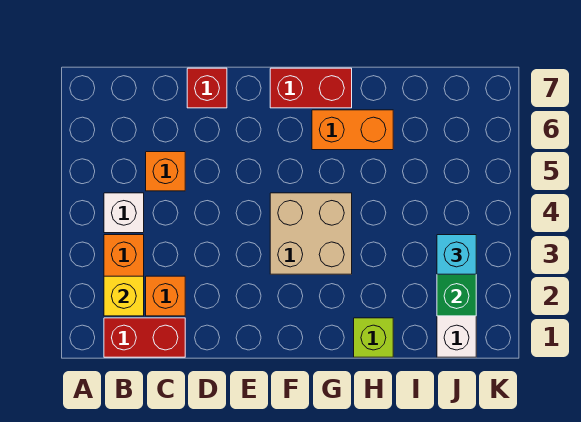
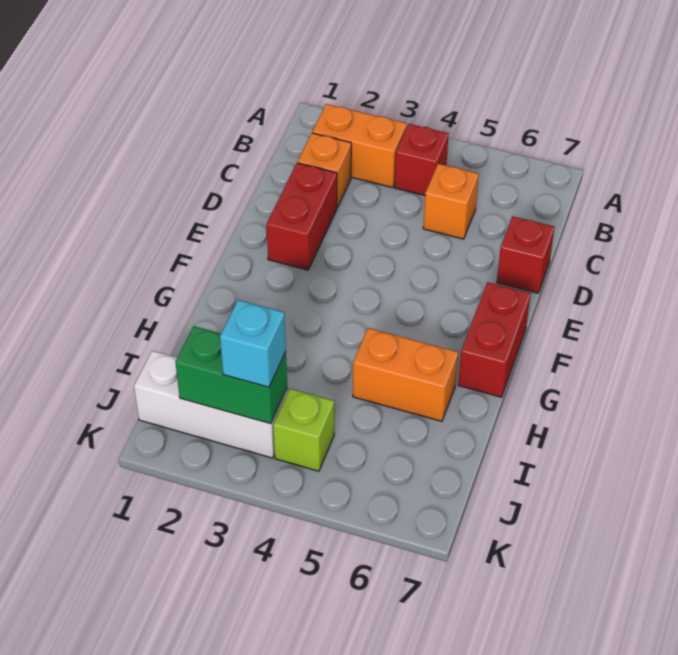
red 1x2 brick [104,318,185,357] -> red 1x2 brick moved to [266,163,337,270]
yellow 1x1 brick [104,276,144,316] -> none
white 1x1 brick [104,193,144,233] -> red 1x1 brick [395,124,449,196]
tan 2x2 brick [270,193,352,274] -> none
orange 1x2 brick [312,110,393,150] -> orange 1x2 brick turned to [353,328,458,421]
lime 1x1 brick [354,318,393,357] -> lime 1x1 brick moved to [273,389,334,471]

